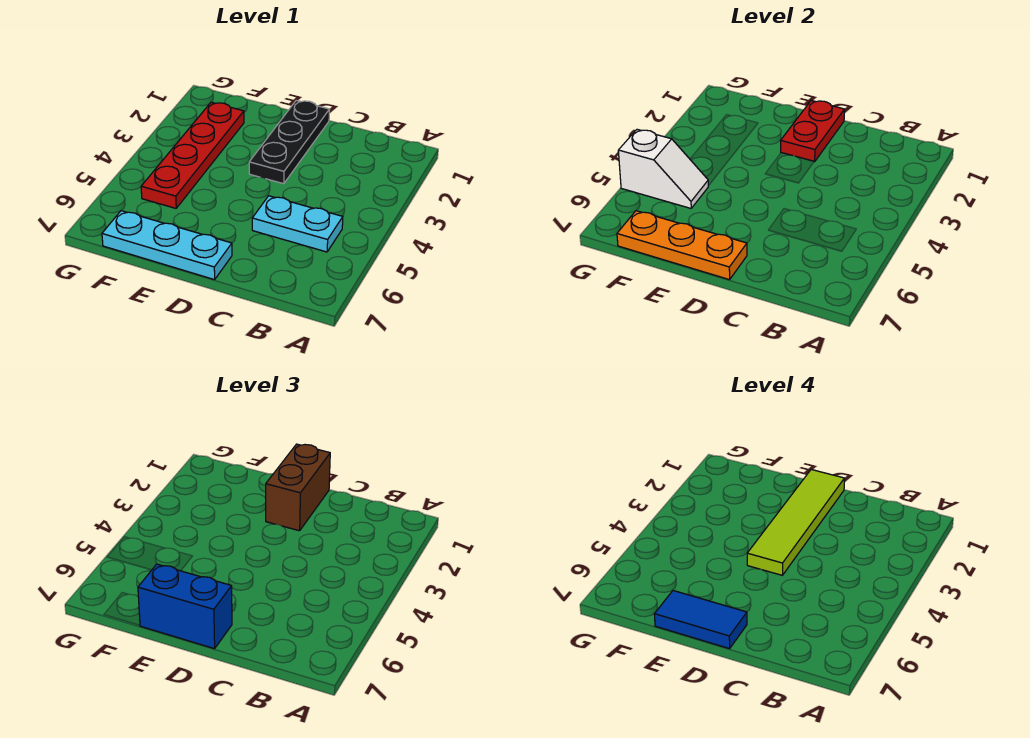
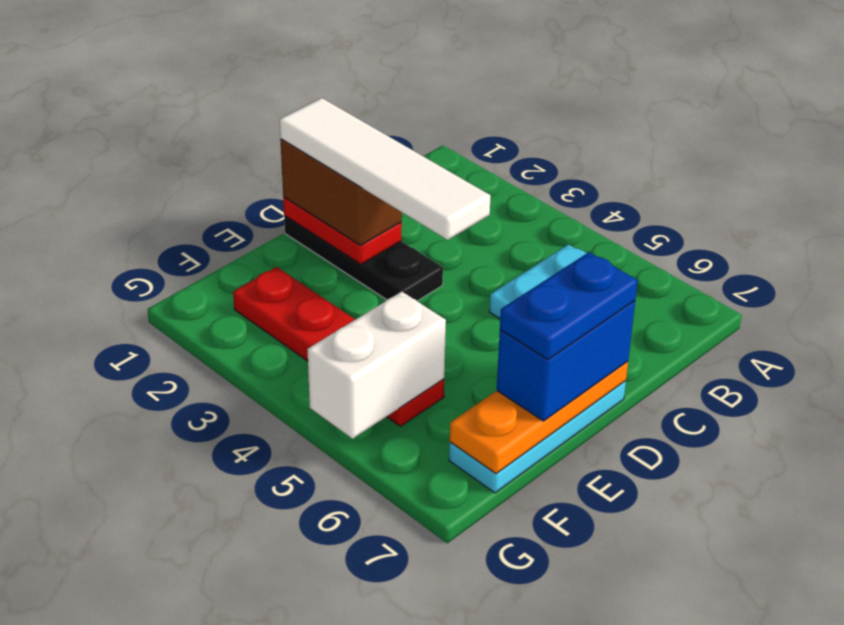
lime 1x4 tile [747,470,844,575] -> white 1x4 tile [279,98,491,240]
blue 1x2 tile [654,591,747,649] -> blue 1x2 plate [500,252,638,360]
white 1x2 slope [618,129,708,208] -> white 1x2 brick [307,291,446,439]

